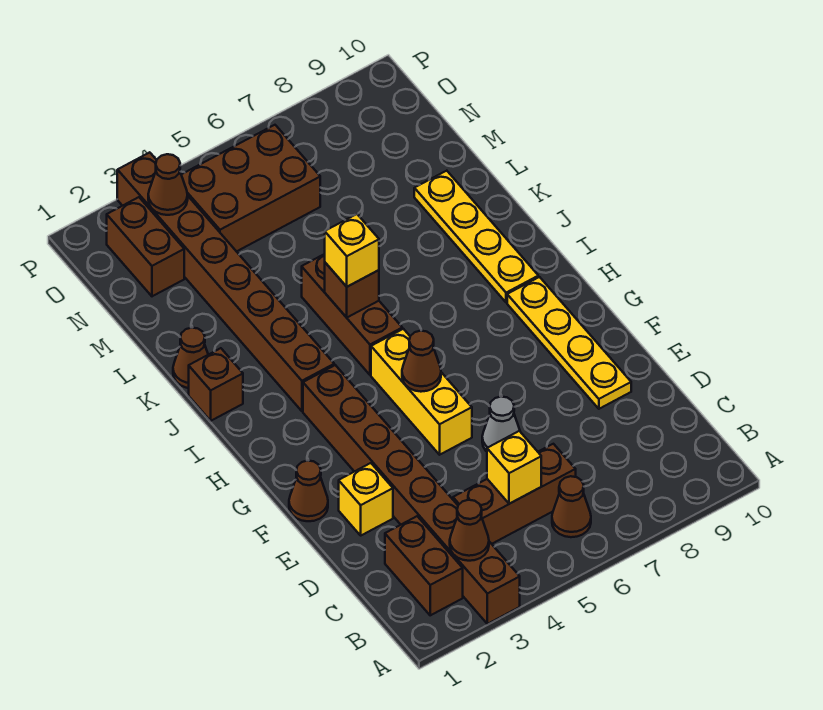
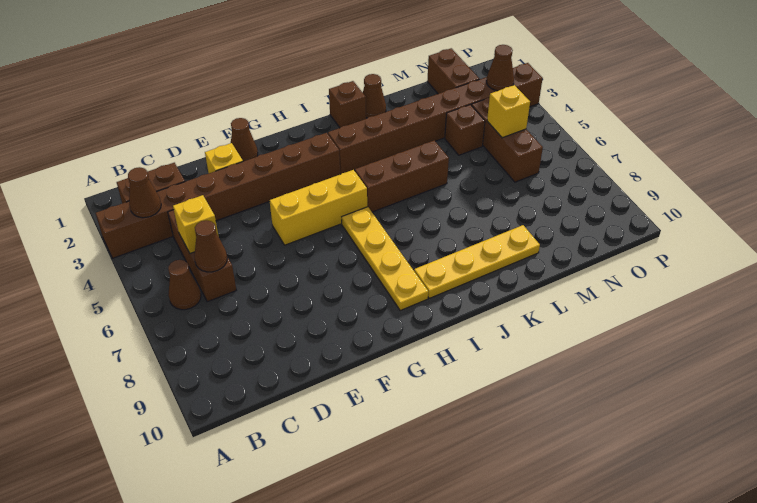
grey 1x1 cone [482,397,520,451] -> none
yellow 1x4 plate [507,277,631,409] -> yellow 1x4 plate turned to [342,207,428,310]
brown 1x1 cone [402,331,441,392] -> brown 1x1 cone moved to [194,220,227,272]
brown 1x1 brick [325,263,379,317] -> brown 1x1 brick moved to [445,105,485,155]
yellow 1x1 brick [325,214,379,287] -> yellow 1x1 brick moved to [487,85,530,138]
brown 1x2 brick [107,197,184,296] -> brown 1x2 brick turned to [427,48,479,94]
brown 2x3 brick [181,125,320,252] -> brown 1x3 brick [472,98,543,182]

